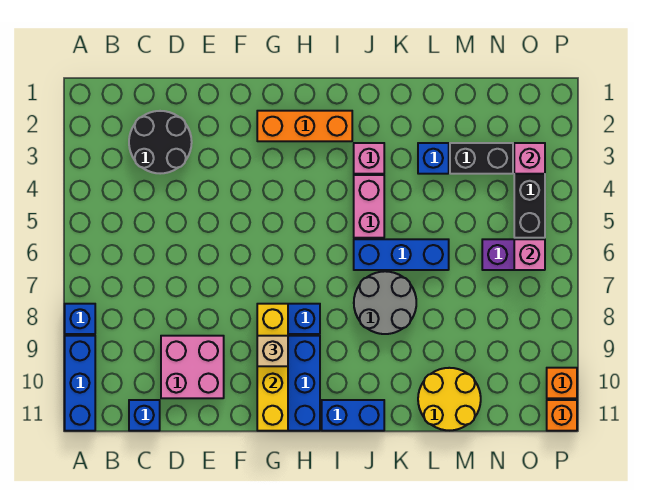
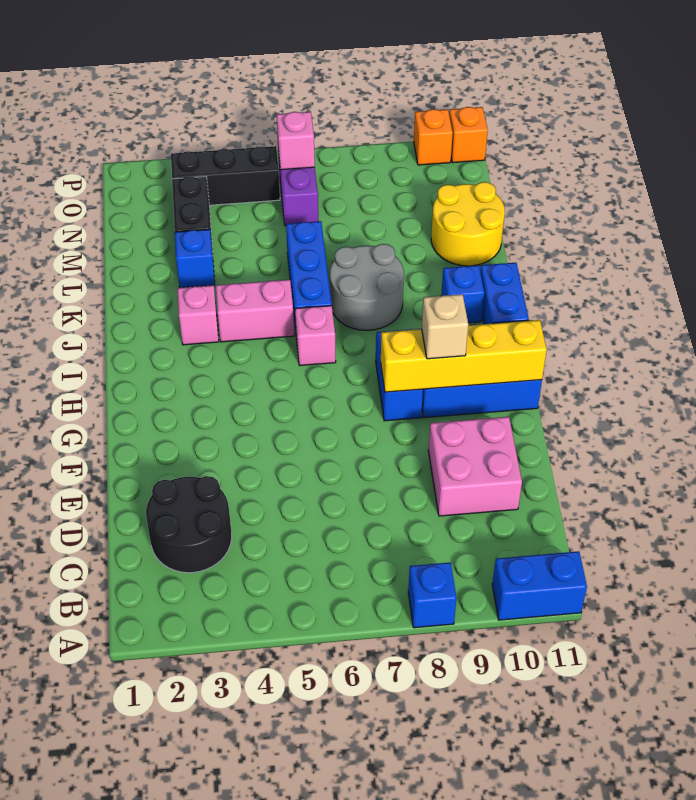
blue 1x3 brick [65,336,95,431] -> blue 1x2 brick [492,551,587,620]
blue 1x1 brick [129,400,160,431] -> blue 1x1 brick moved to [441,265,484,323]
orange 1x3 brick [257,111,352,141] -> none
pink 1x1 brick [514,143,545,174] -> pink 1x1 brick moved to [295,306,336,366]

